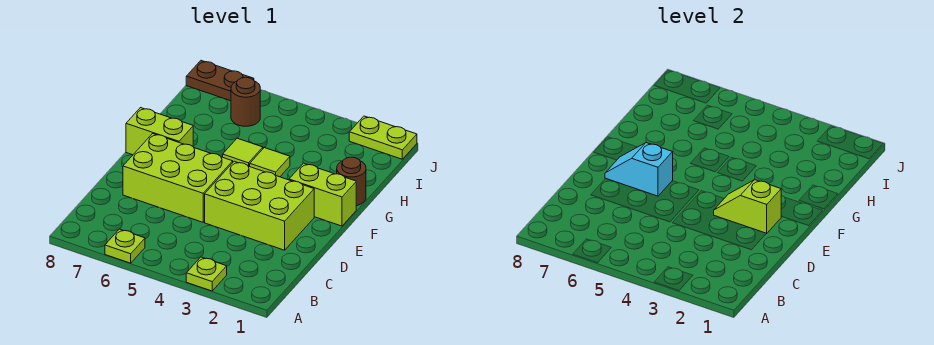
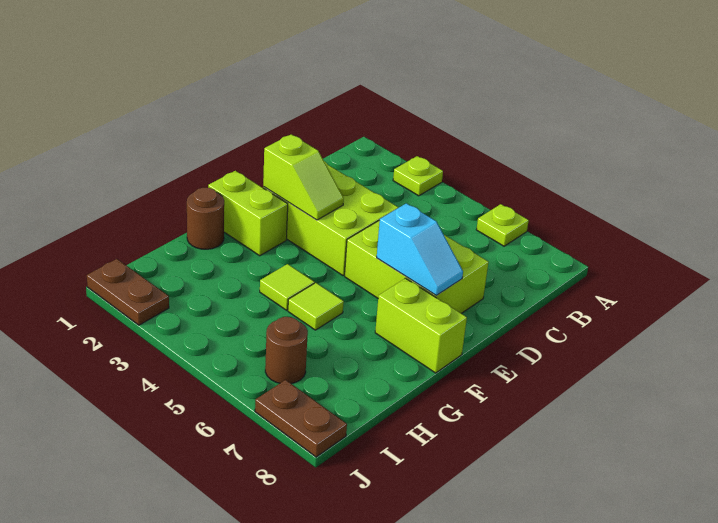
lime 1x2 plate [349,116,417,159] -> brown 1x2 plate [87,259,169,325]

